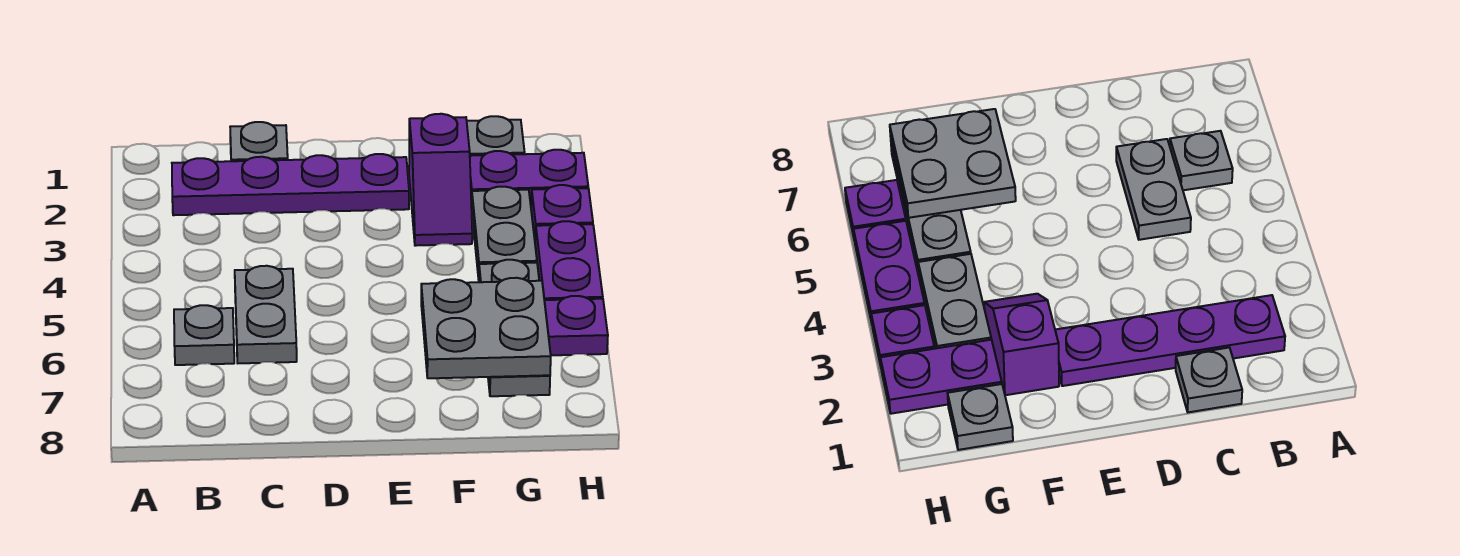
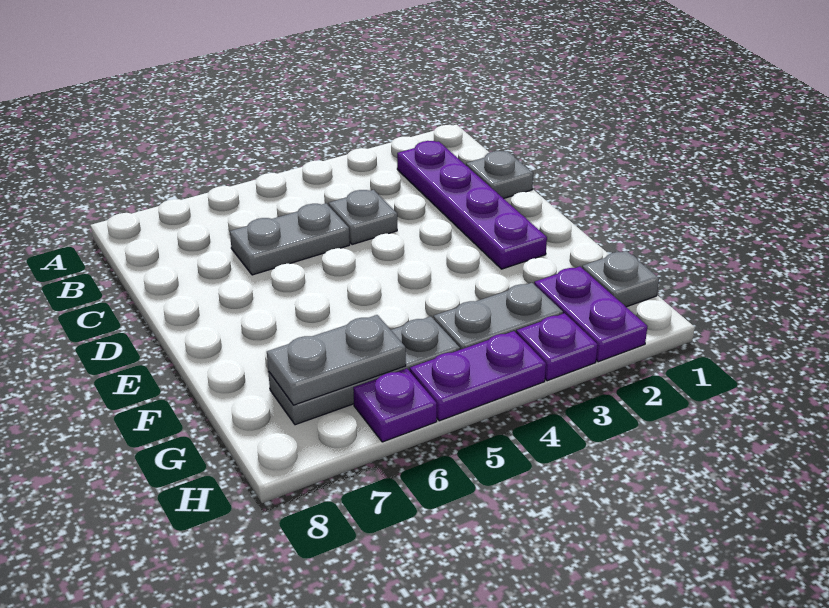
grey 1x1 plate [174,305,234,365] -> grey 1x1 plate moved to [329,190,397,245]
purple 1x2 slope [409,114,472,246] -> none
grey 2x2 plate [421,278,551,378] -> grey 1x2 plate [267,315,406,405]

